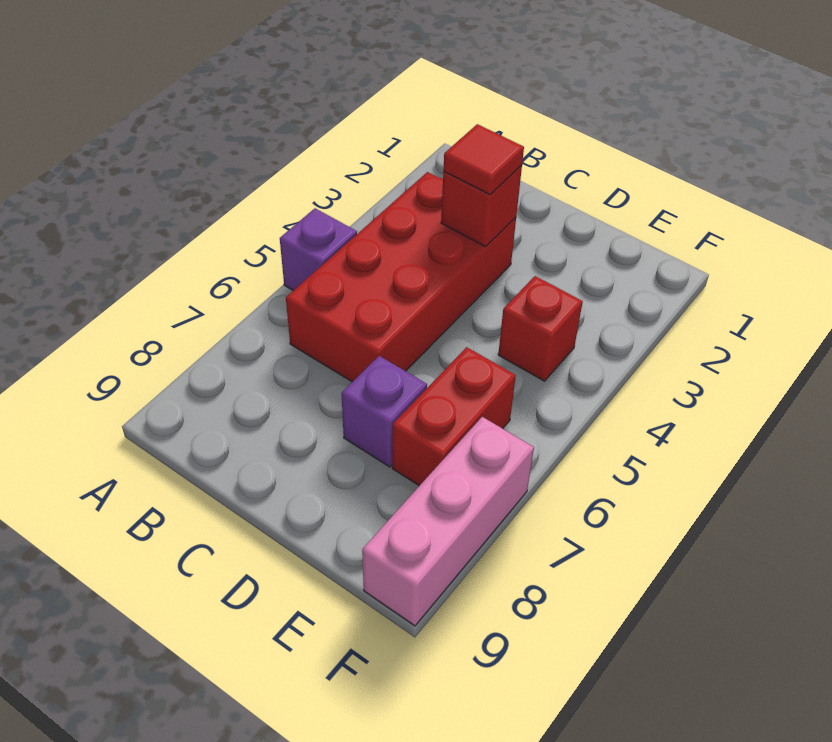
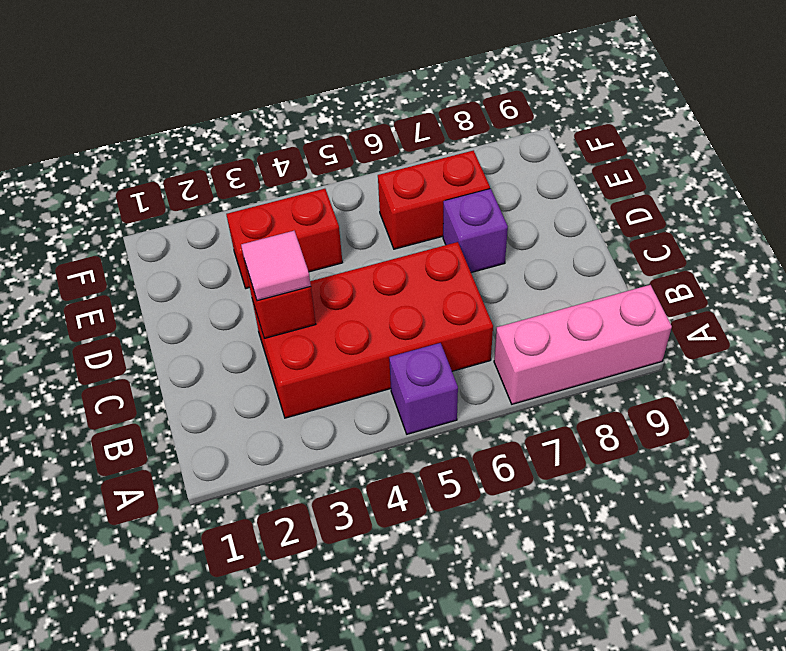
red 1x1 tile [443,124,524,195] -> pink 1x1 tile [241,231,311,301]
red 1x1 brick [498,276,583,381] -> red 1x2 brick [226,189,343,288]
pink 1x3 brick [362,417,534,626] -> pink 1x3 brick moved to [494,285,672,404]

